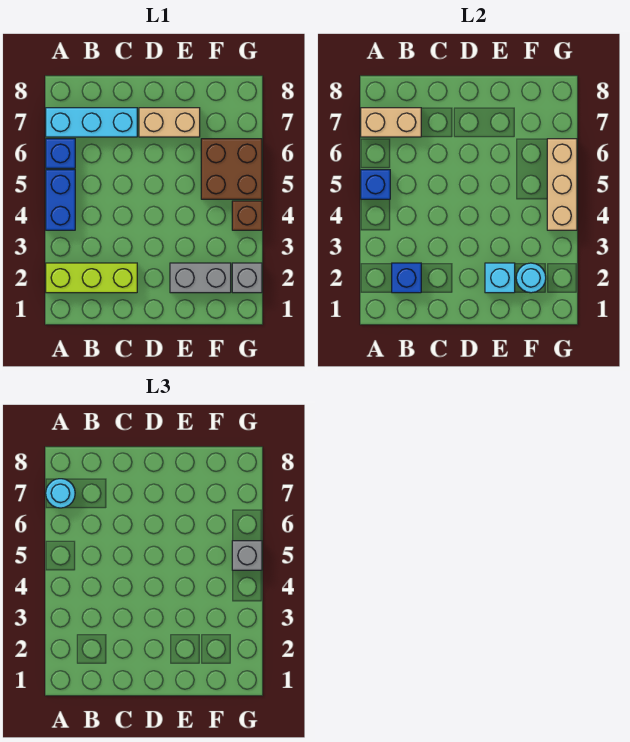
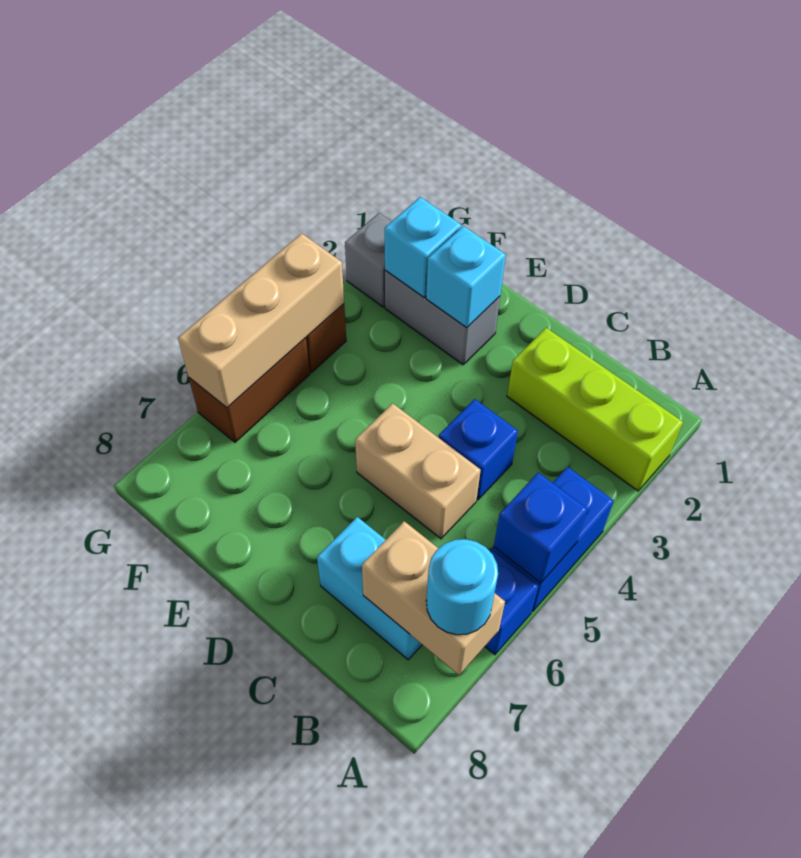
cyan 1x3 brick [46,108,137,137] -> cyan 1x2 brick [317,517,422,660]
blue 1x1 brick [392,263,421,293] -> blue 1x1 brick moved to [439,399,518,500]
tan 1x2 brick [139,108,200,137] -> tan 1x2 brick moved to [355,403,481,539]
cyan 1x1 round brick [516,263,546,293] -> cyan 1x1 brick [385,197,461,297]
brown 2x2 brick [201,139,262,199] -> brown 1x2 brick [189,338,310,442]
grey 1x1 brick [232,541,262,570] -> none

